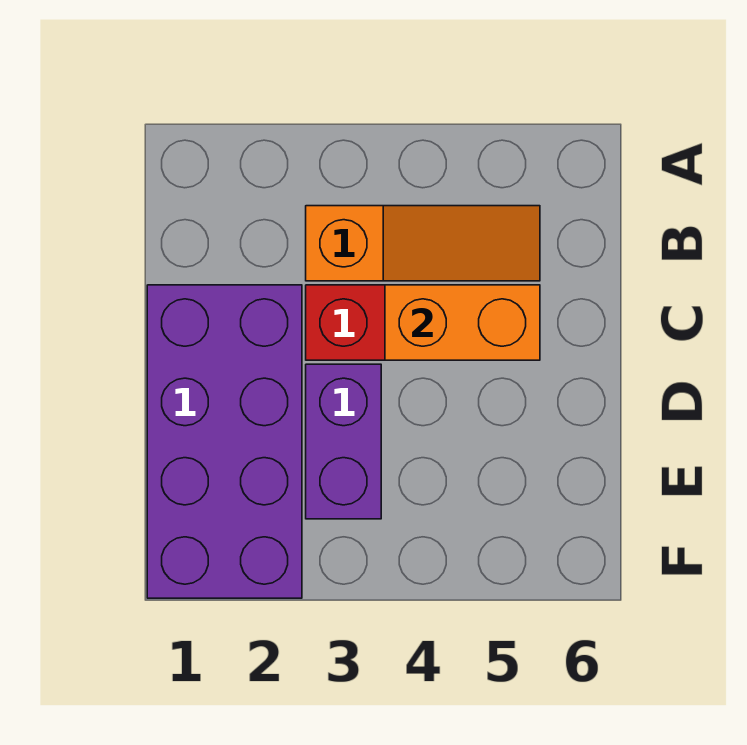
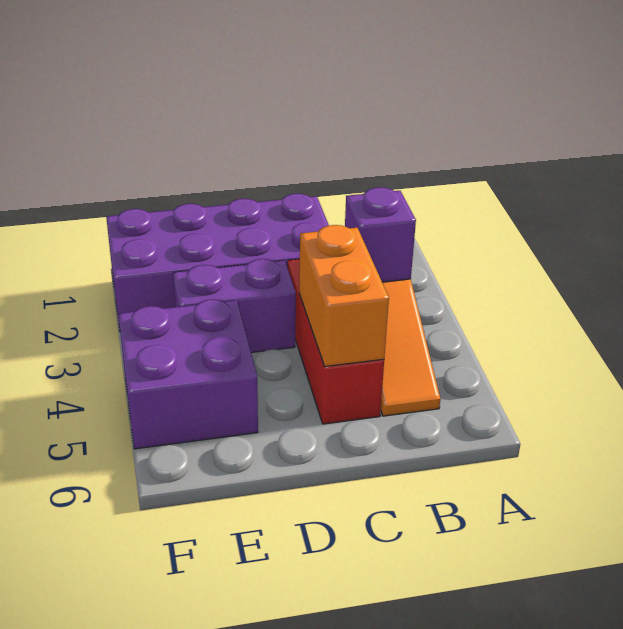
none -> purple 1x1 brick [345,187,416,282]
none -> purple 2x2 brick [118,299,258,449]

